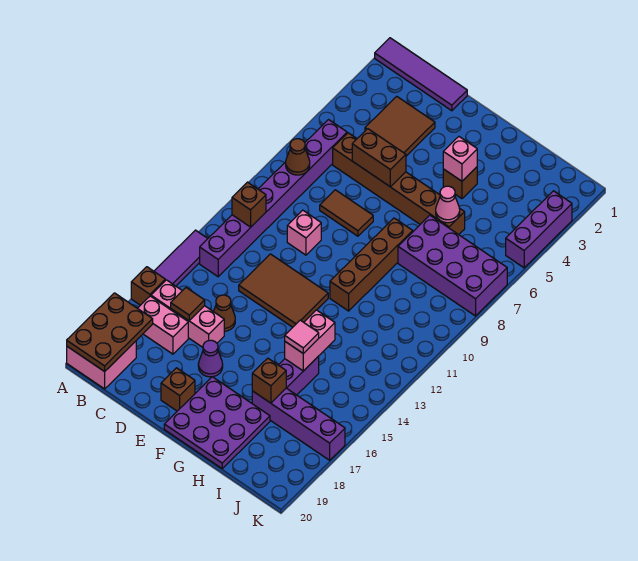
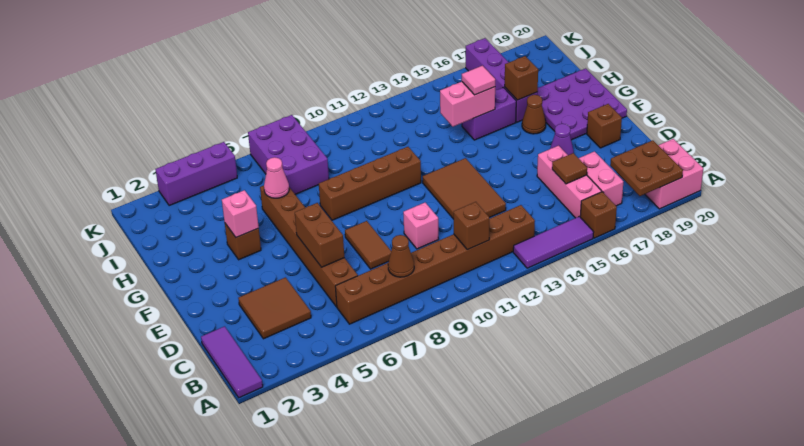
purple 1x4 tile [375,38,467,111] -> purple 1x3 tile [201,326,263,398]
brown 2x3 plate [67,293,153,372] -> brown 2x2 plate [610,140,683,196]
purple 1x8 brick [200,120,347,277] -> brown 1x8 brick [335,205,535,324]
brown 1x1 cone [213,295,235,331] -> brown 1x1 cone moved to [522,95,546,134]
purple 2x4 brick [398,215,507,316] -> purple 2x3 brick [248,115,329,194]

